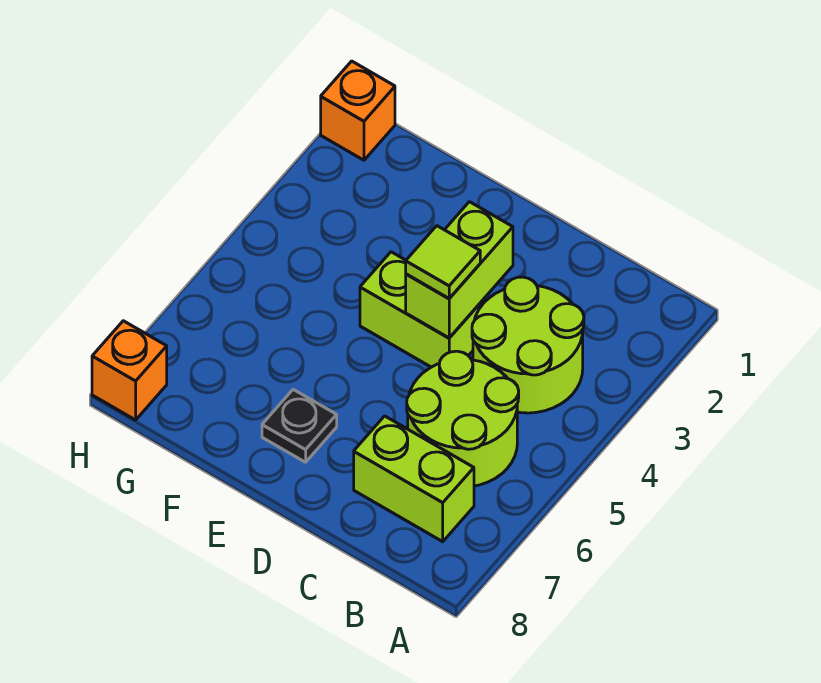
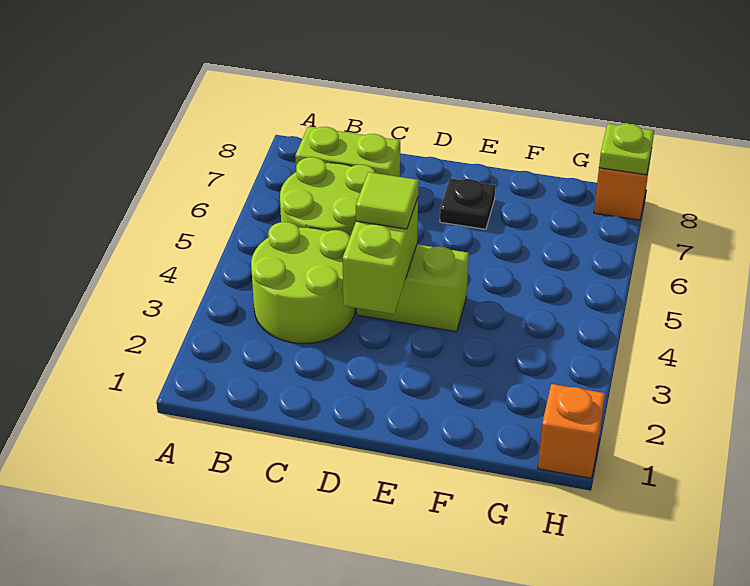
none -> lime 1x1 plate [599,124,654,175]

